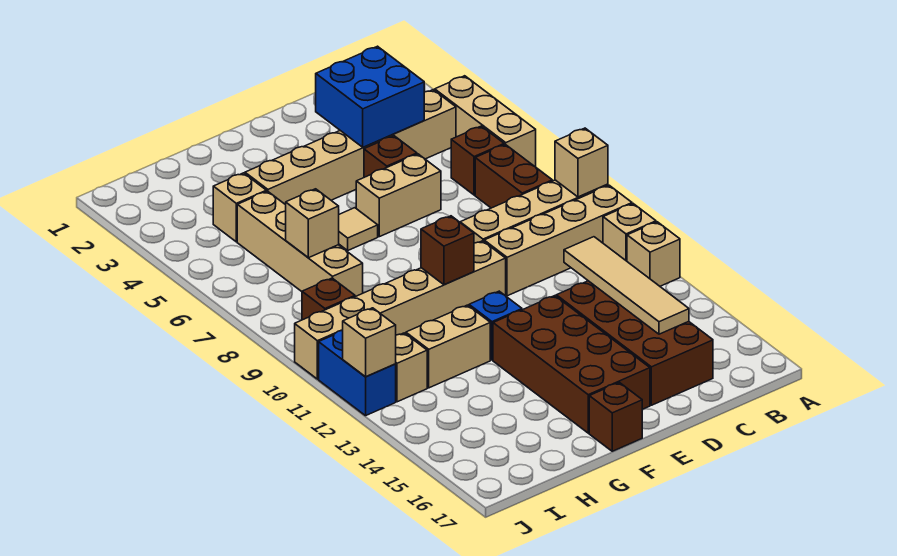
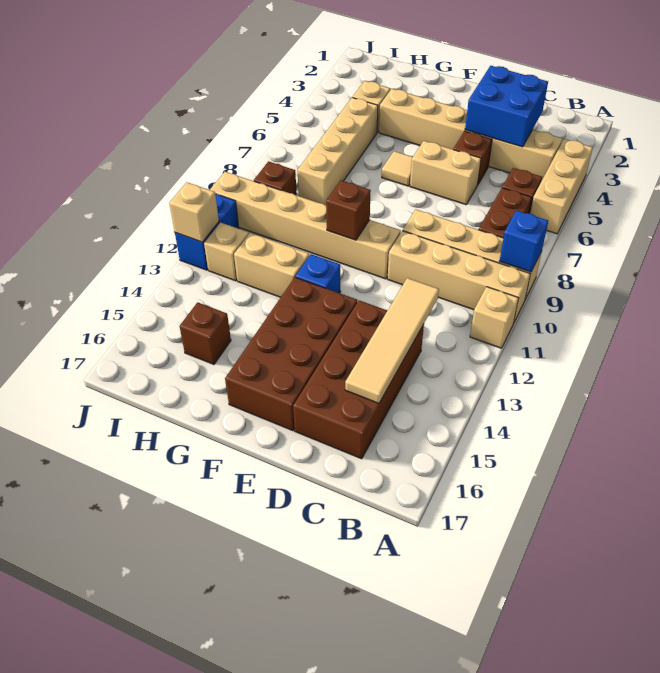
tan 1x1 brick [555,128,608,197] -> blue 1x1 brick [499,210,548,272]
tan 1x1 brick [627,222,680,286] -> none
brown 1x1 brick [589,383,642,451] -> brown 1x1 brick moved to [180,302,231,364]
tan 1x1 brick [286,189,339,258] -> none

